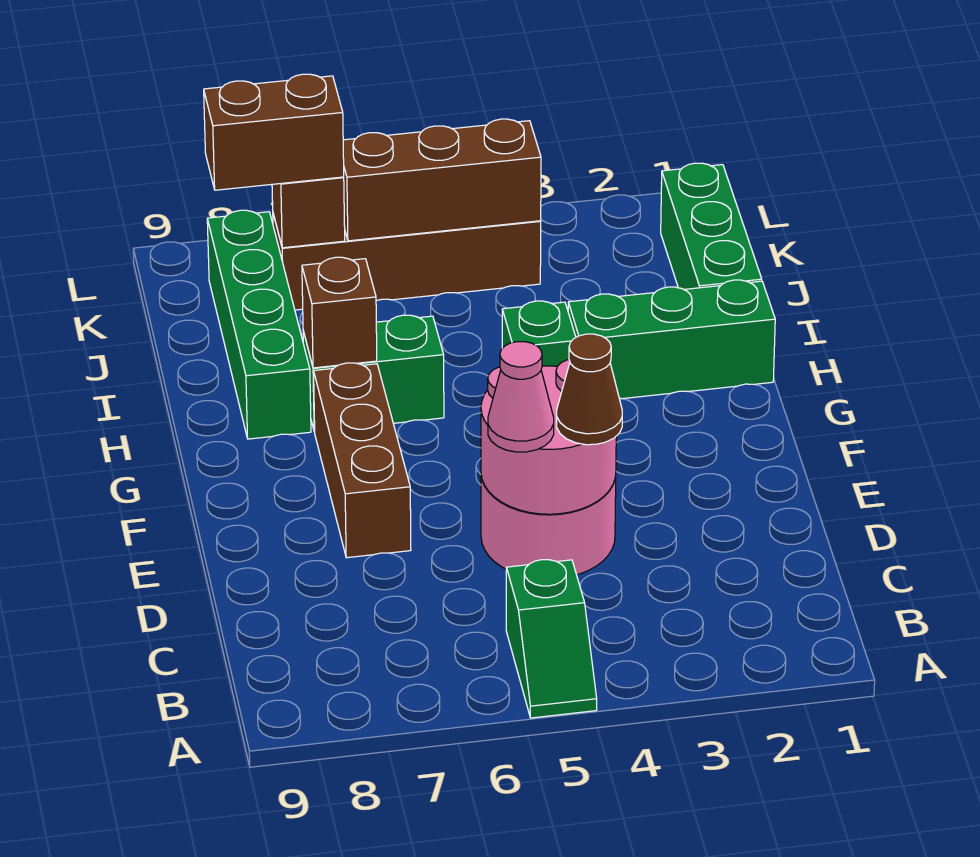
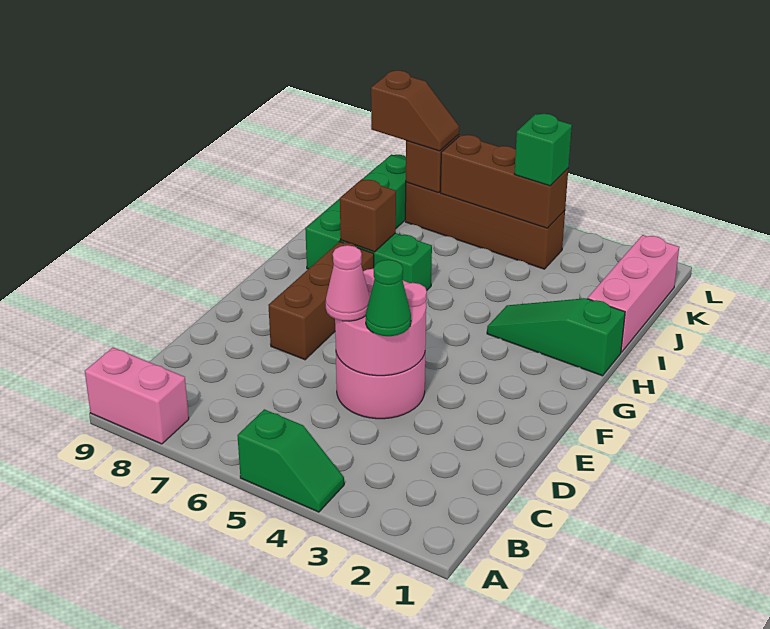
green 1x2 slope [506,560,597,718] -> green 1x2 slope turned to [237,409,344,512]
none -> pink 1x2 brick [85,348,189,444]
brown 1x1 cone [557,334,622,445] -> green 1x1 cone [366,260,411,336]
green 1x3 brick [568,280,775,399] -> green 1x3 slope [487,298,625,376]
green 1x1 brick [502,301,576,366] -> green 1x1 brick moved to [515,114,572,186]
green 1x3 brick [661,163,762,289] -> pink 1x3 brick [588,235,679,352]
brown 1x2 brick [204,74,344,190] -> brown 1x2 slope [371,70,459,151]

